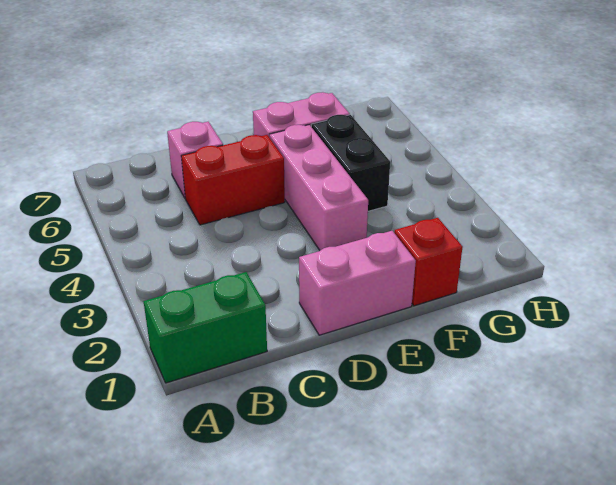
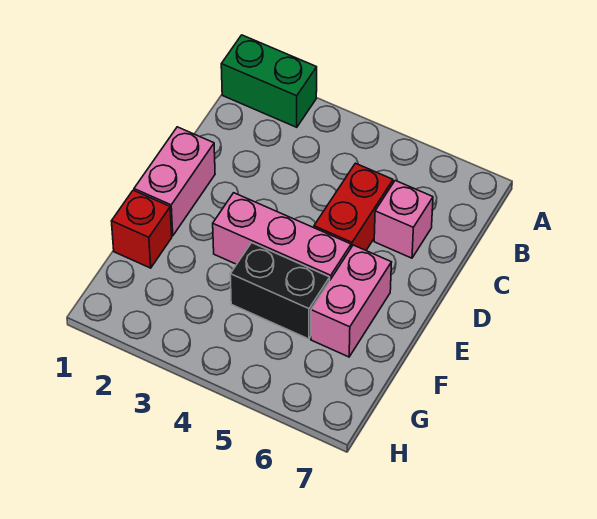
green 1x2 brick [143,272,267,383] -> green 1x2 brick turned to [221,35,317,127]

